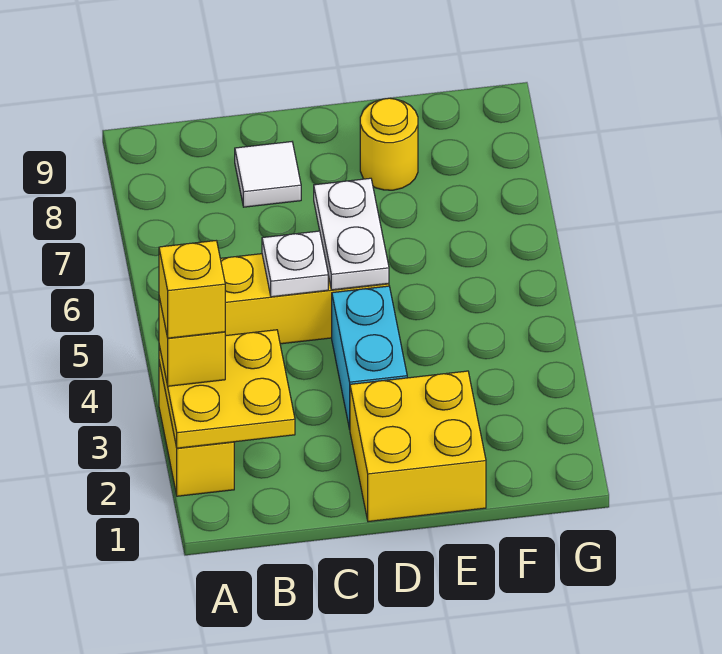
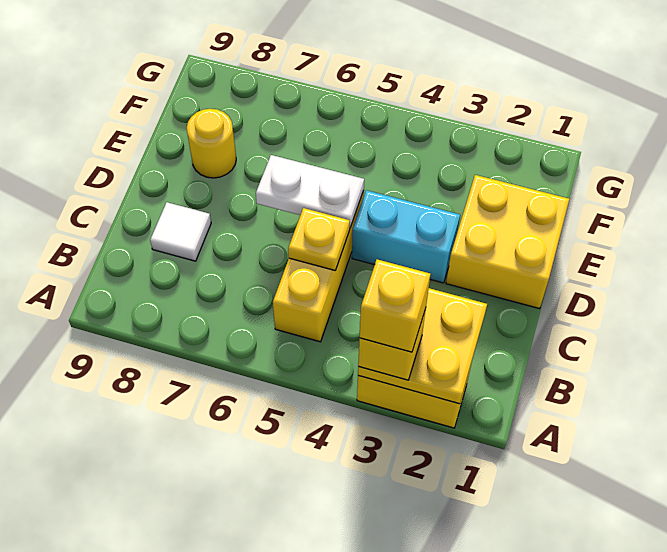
white 1x1 plate [262,231,328,297] -> yellow 1x1 plate [288,208,350,270]

